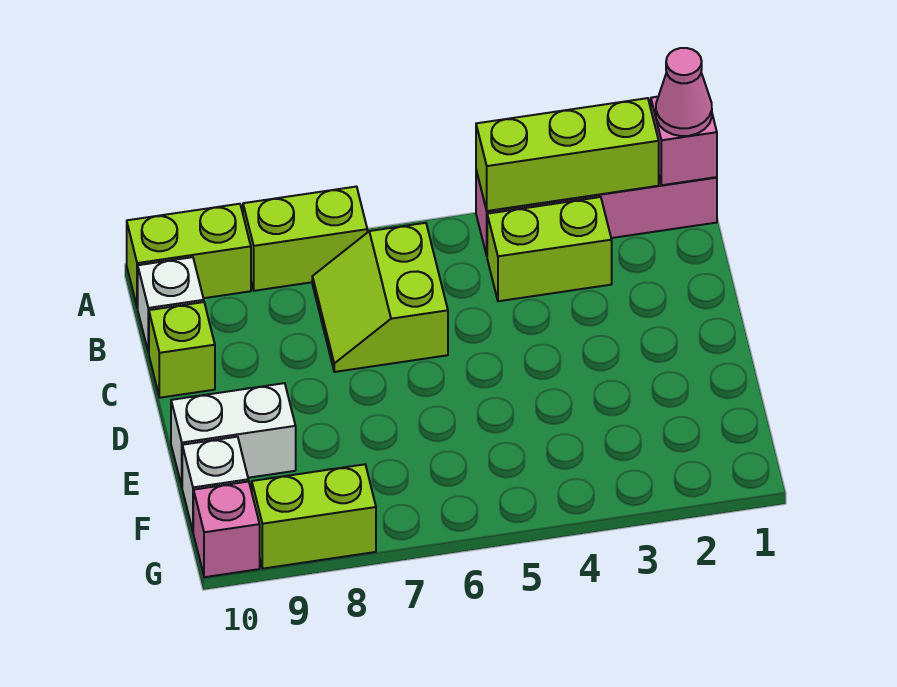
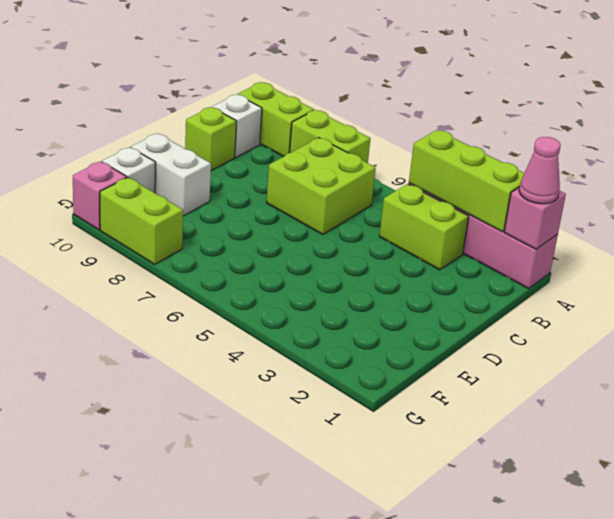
lime 2x2 slope [312,223,448,372] -> lime 2x2 brick [267,138,376,235]

